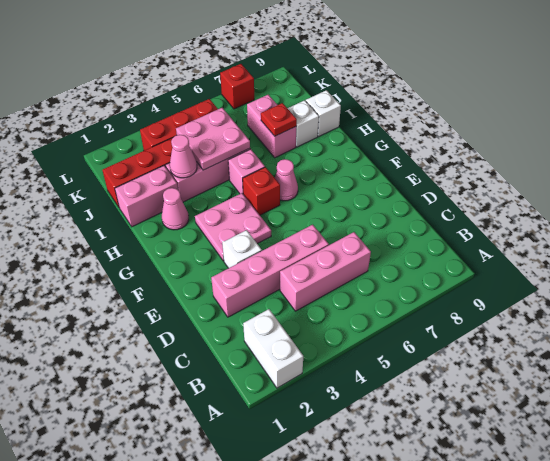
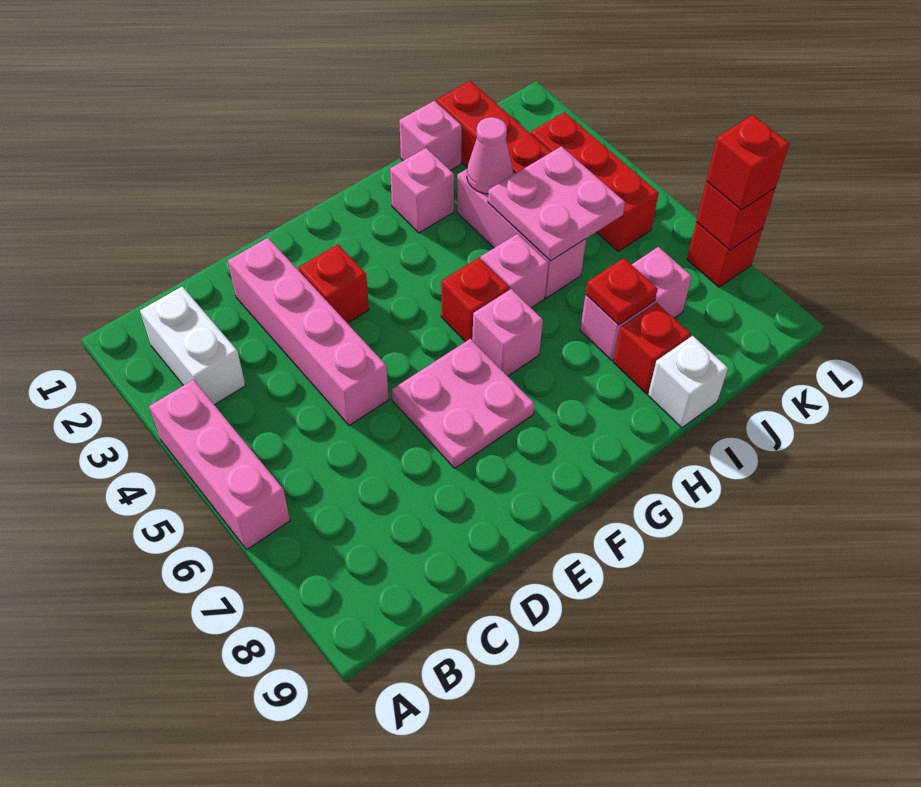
white 1x2 brick [243,309,303,388] -> white 1x2 brick turned to [140,287,245,405]
pink 1x3 brick [280,232,371,311] -> pink 1x3 brick moved to [149,380,290,549]
white 1x1 brick [222,230,262,268] -> red 1x1 brick [299,244,369,323]
pink 2x2 plate [195,193,271,261] -> pink 2x2 plate moved to [392,339,535,468]
pink 1x1 cone [275,159,298,201] -> pink 1x1 brick [472,289,543,376]
pink 1x1 cone [162,188,189,230] -> pink 1x1 brick [390,148,454,233]
pink 1x2 brick [115,166,178,227] -> pink 1x1 brick [399,101,462,170]
white 1x1 brick [288,100,319,147] -> red 1x1 brick [614,303,691,394]
none -> red 1x1 brick [696,181,775,250]
none -> red 1x1 brick [706,115,789,210]

